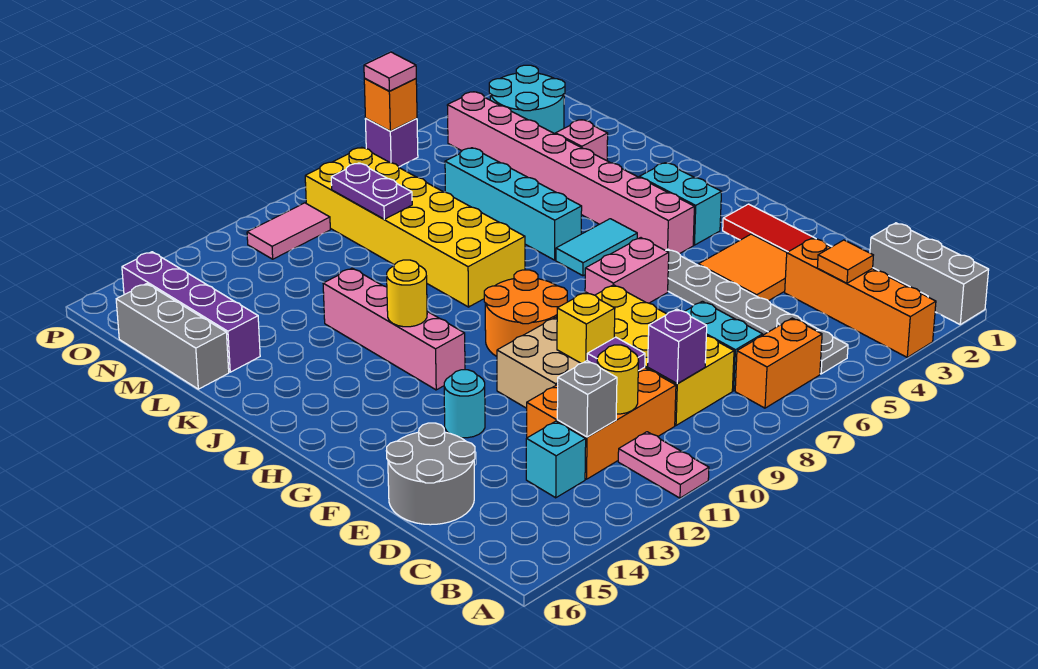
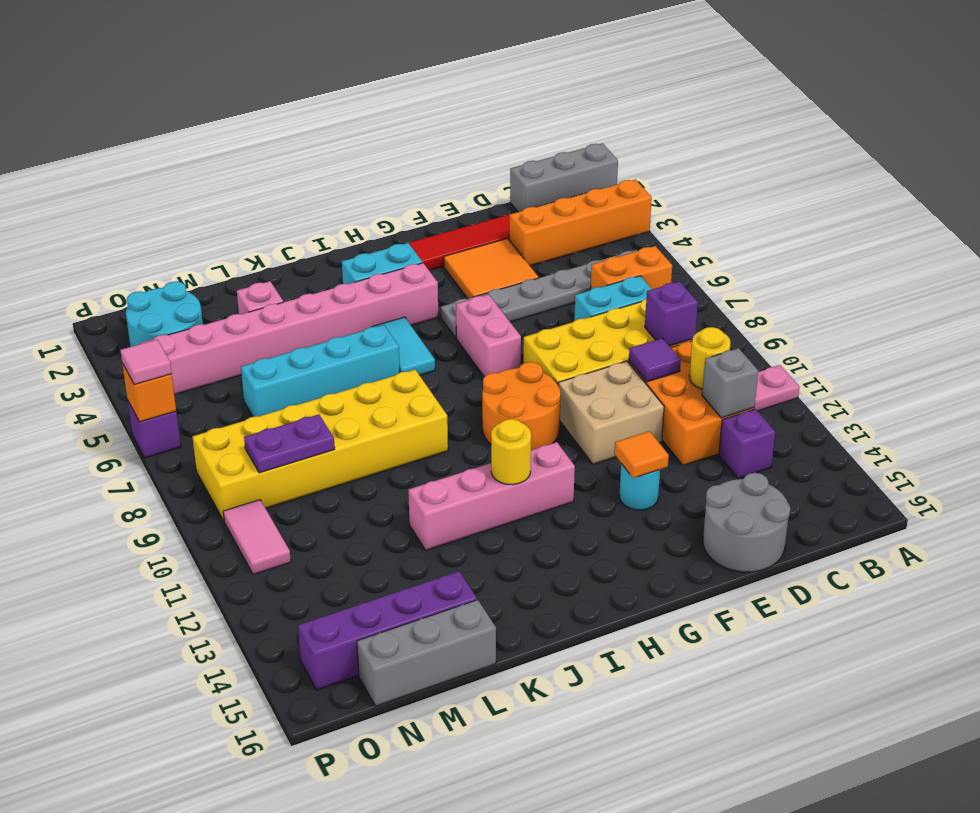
orange 1x2 brick [735,318,822,408] -> orange 1x2 brick turned to [590,246,672,290]
orange 1x1 tile [817,240,873,283] -> orange 1x1 tile moved to [614,431,669,478]
cyan 1x1 brick [526,421,586,498] -> purple 1x1 brick [719,409,775,479]
yellow 1x1 brick [557,292,615,363] -> none

